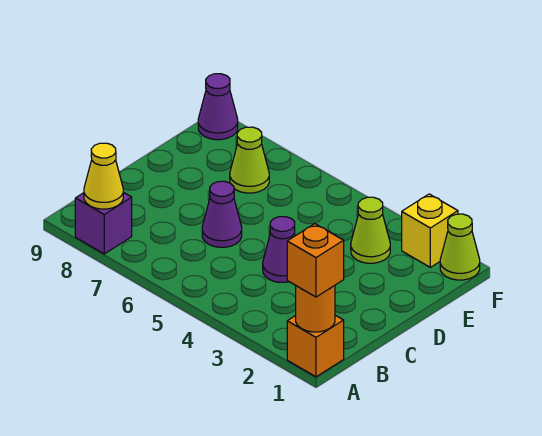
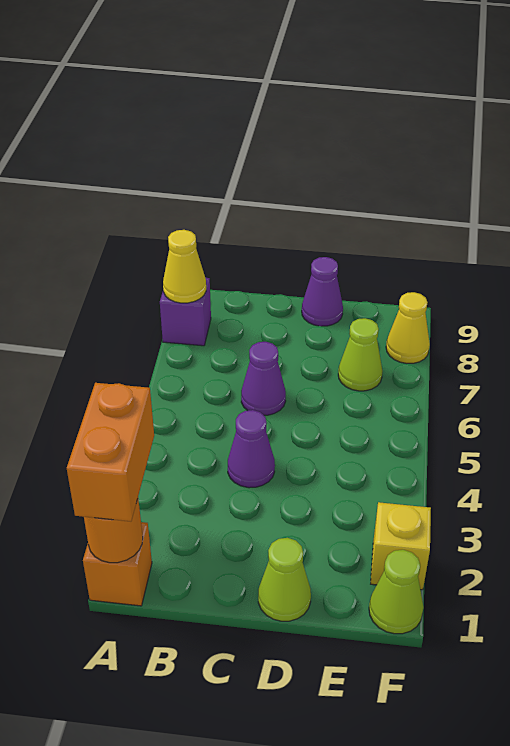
orange 1x1 brick [287,224,344,297] -> orange 1x2 brick [67,383,154,521]
lime 1x1 cone [351,197,390,263] -> lime 1x1 cone moved to [258,538,311,621]
none -> yellow 1x1 cone [386,292,430,363]
purple 1x1 cone [198,74,238,140] -> purple 1x1 cone moved to [302,257,343,326]

